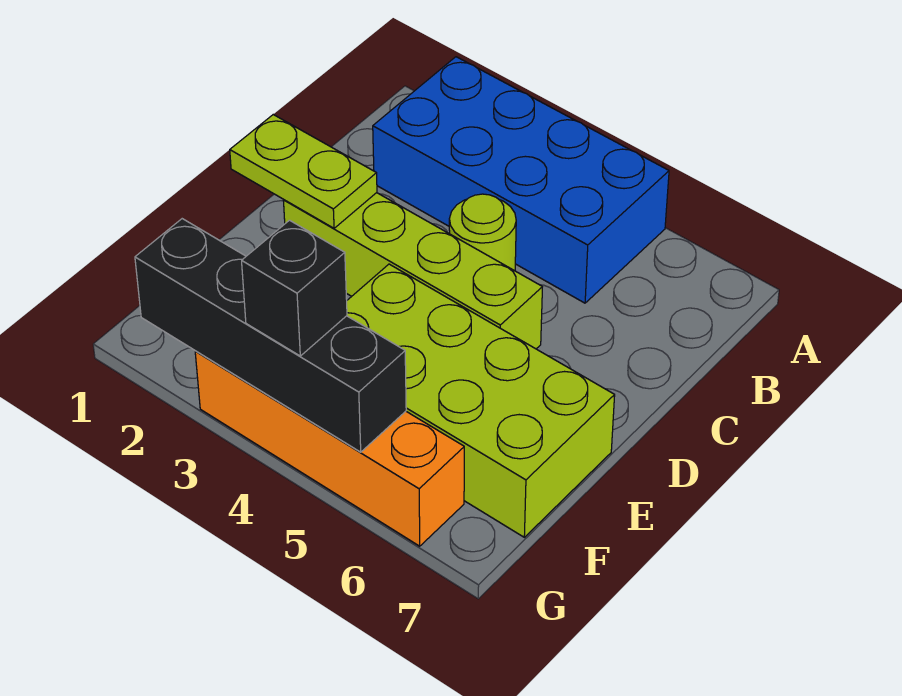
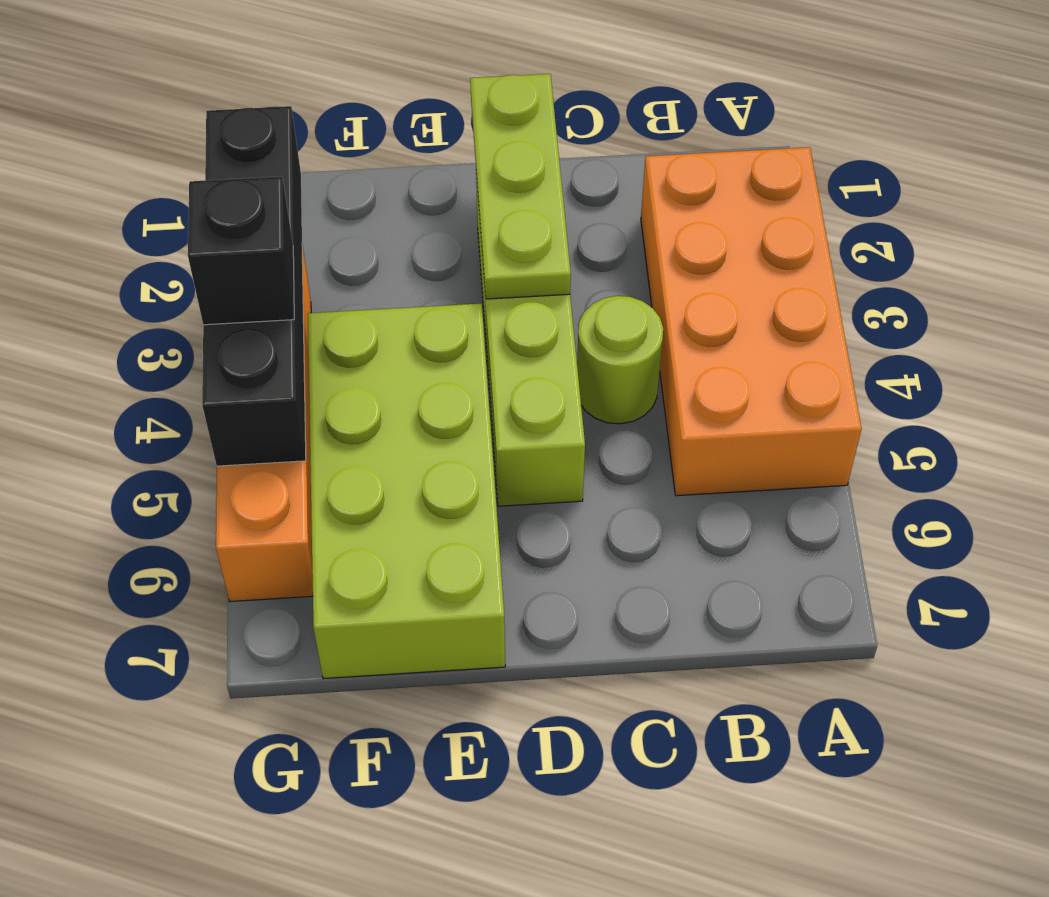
blue 2x4 brick [373,57,669,303] -> orange 2x4 brick [641,147,862,496]
lime 1x2 plate [230,115,377,228] -> lime 1x3 plate [470,74,571,299]

